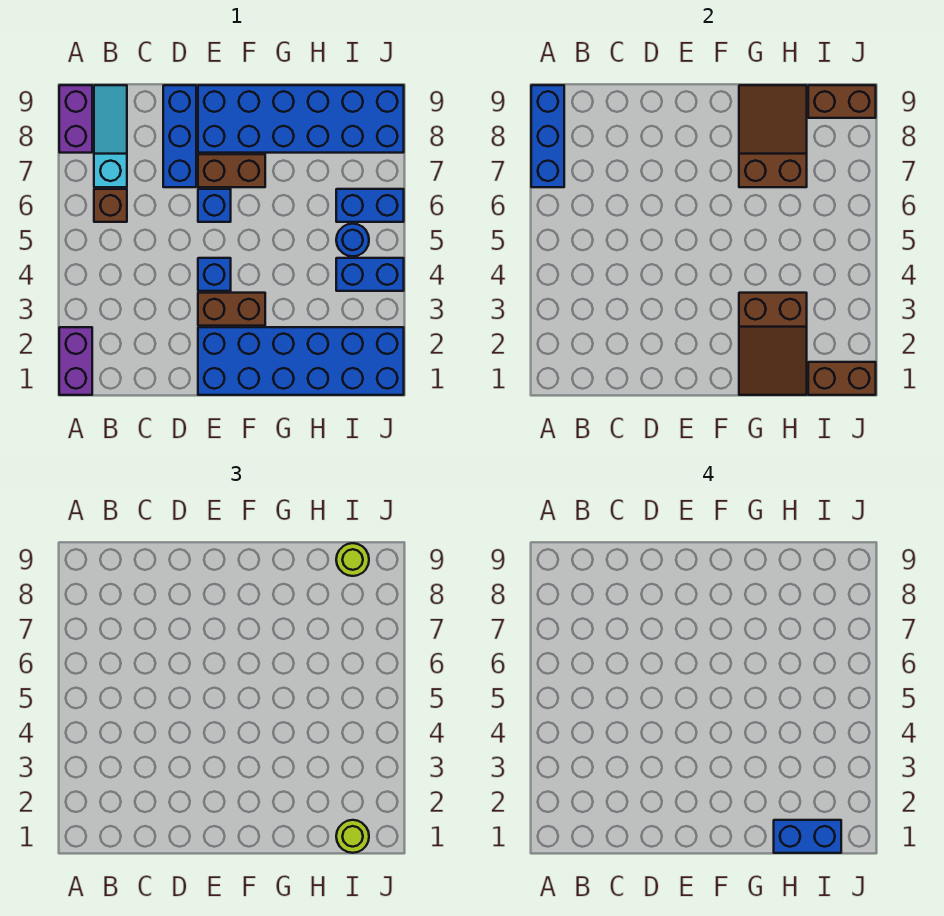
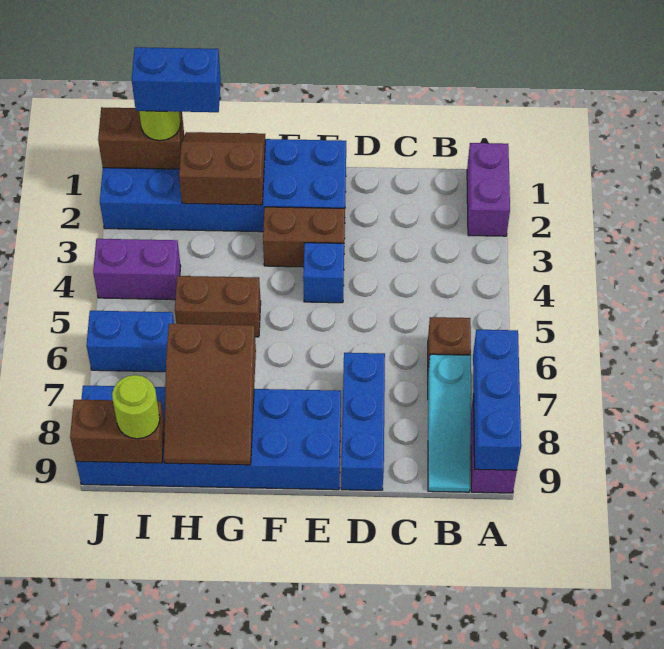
blue 1x1 brick [198,189,231,222] -> none
brown 1x2 brick [198,154,265,187] -> brown 1x2 brick moved to [175,276,261,337]
brown 2x3 slope [739,293,807,395] -> brown 2x2 slope [179,132,265,205]
blue 1x2 brick [336,258,404,291] -> purple 1x2 brick [93,239,181,300]
blue 1x1 round brick [336,224,369,256] -> none

